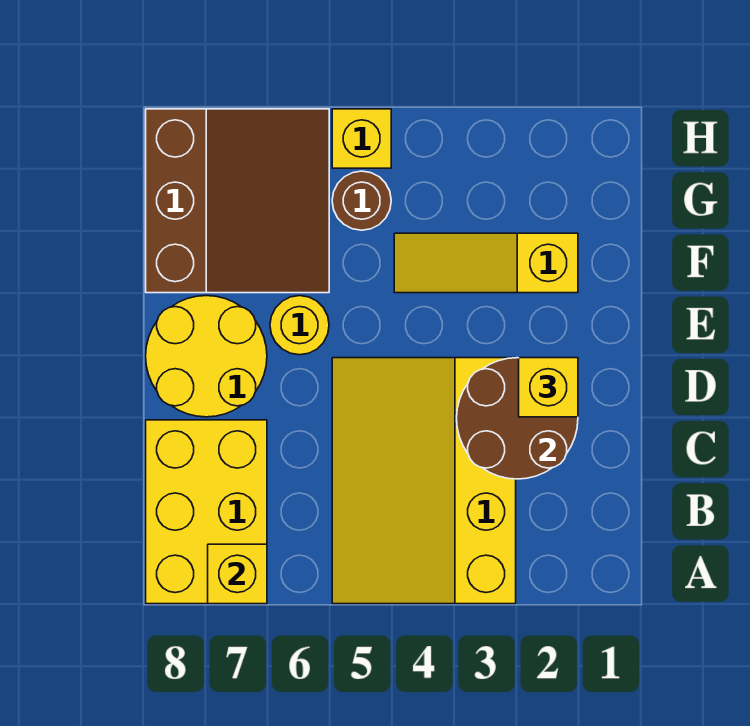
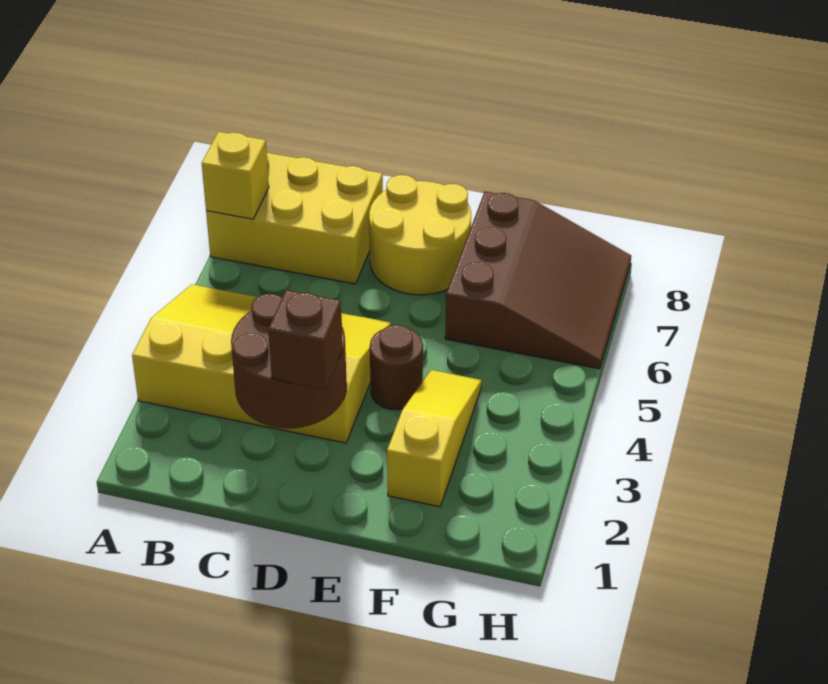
yellow 1x1 brick [519,358,578,417] -> brown 1x1 brick [268,290,342,390]
yellow 1x1 round brick [270,296,329,355] -> none
brown 3x3 slope [146,109,329,293] -> brown 3x3 slope turned to [445,192,631,369]
brown 1x1 round brick [332,171,391,230] -> brown 1x1 round brick moved to [370,325,423,410]
yellow 1x1 brick [332,109,391,168] -> none

